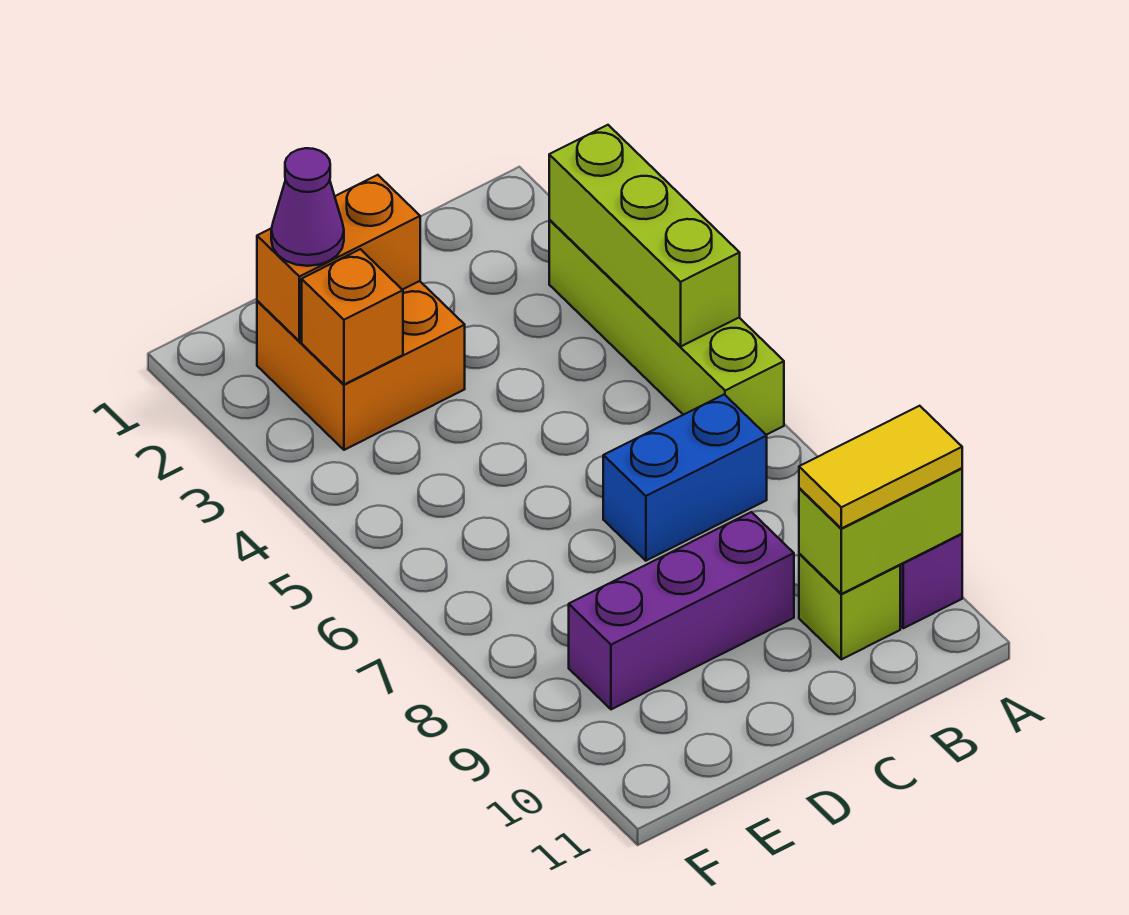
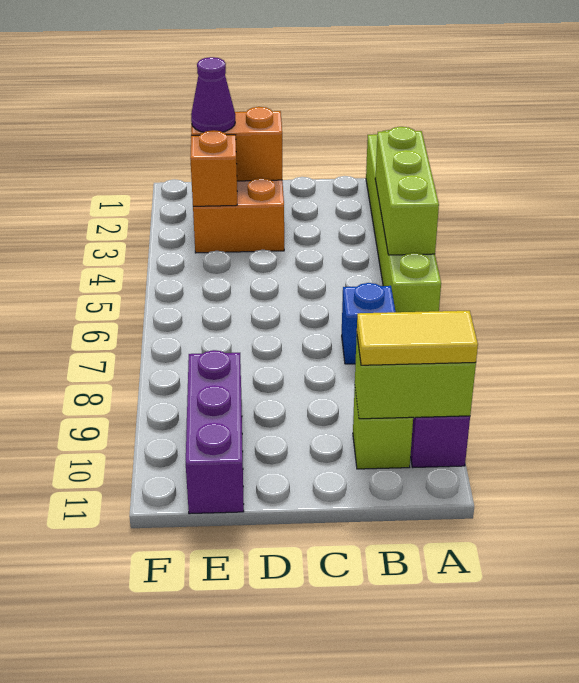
lime 1x4 brick [549,220,784,435] -> lime 1x6 brick [366,130,441,312]
blue 1x2 brick [603,394,767,561] -> blue 1x1 brick [342,283,395,364]
purple 1x3 brick [569,512,794,709] -> purple 1x3 brick turned to [186,350,244,514]

